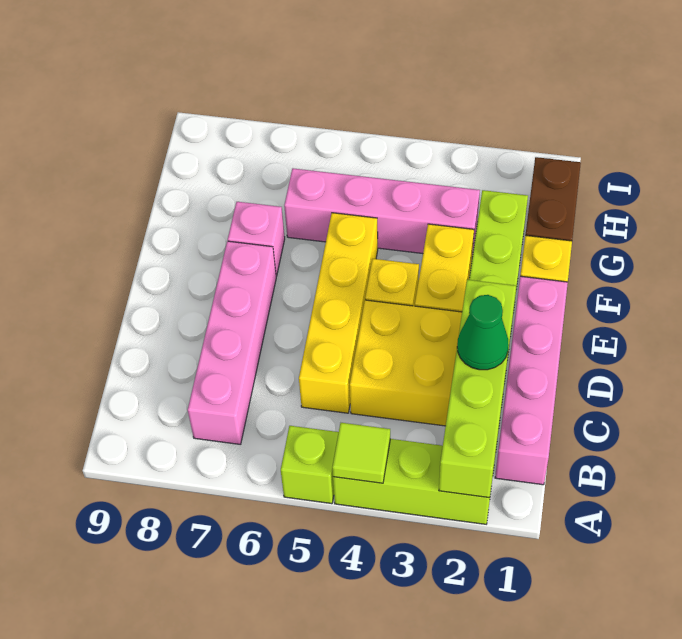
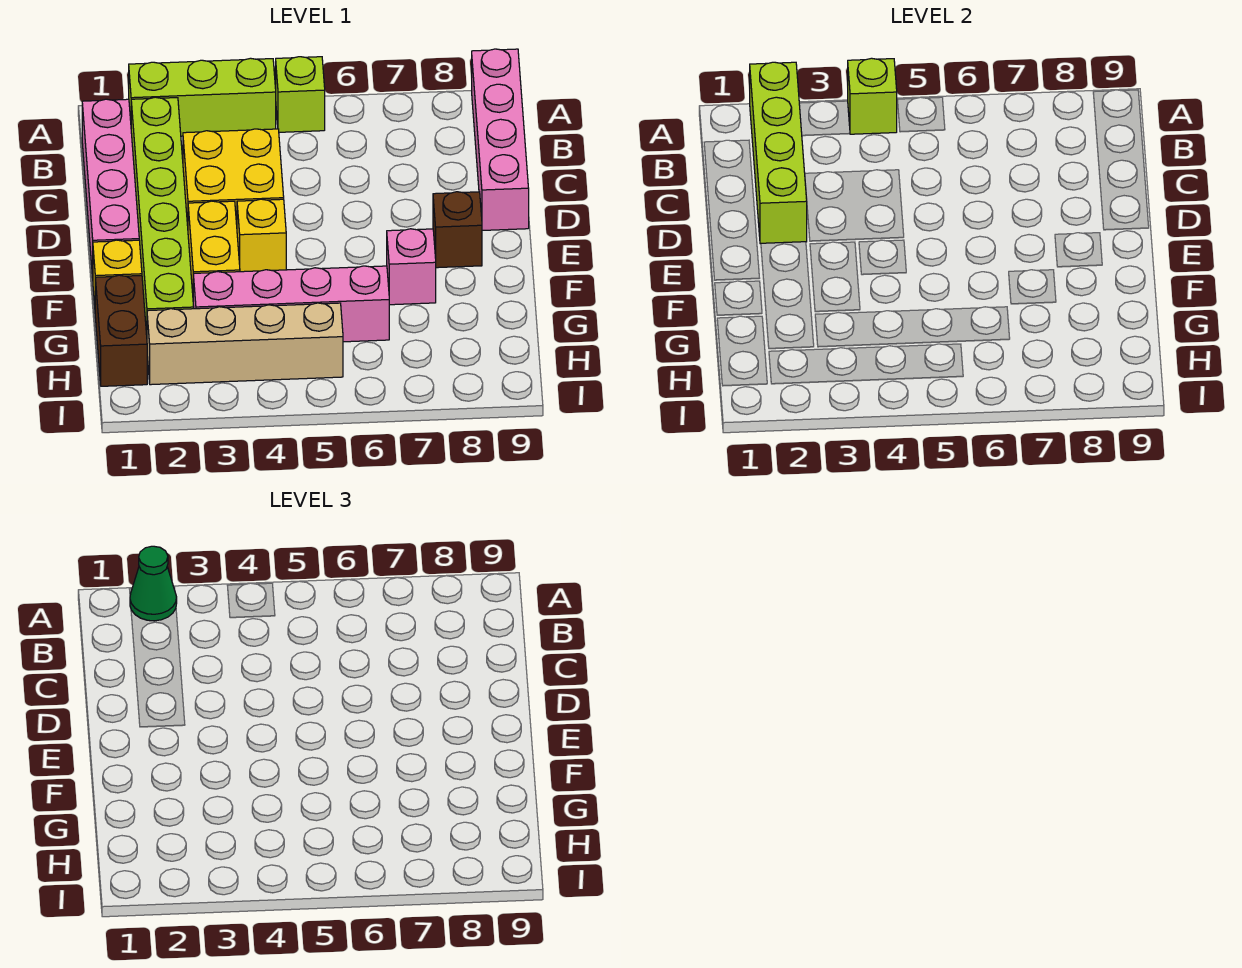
lime 1x1 tile [332,423,390,483] -> lime 1x1 brick [848,58,897,134]
pink 1x4 brick [188,241,276,445] -> pink 1x4 brick moved to [472,49,529,231]
green 1x1 cone [457,295,509,370] -> green 1x1 cone moved to [130,546,177,621]
yellow 1x4 brick [299,213,378,413] -> none
none -> brown 1x1 brick [433,192,482,268]
none -> tan 1x4 brick [147,303,343,385]

